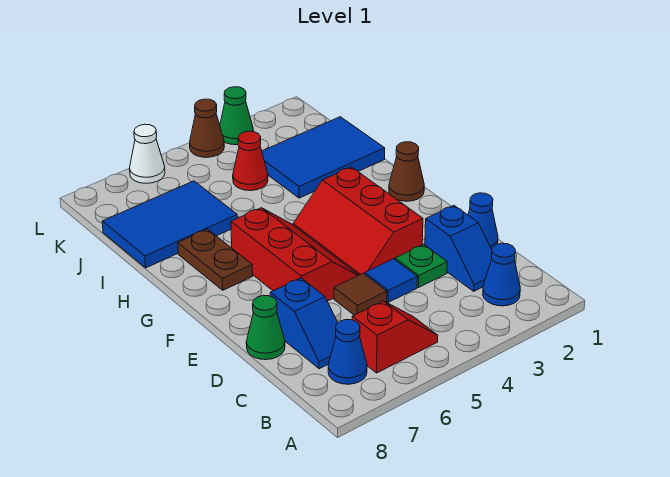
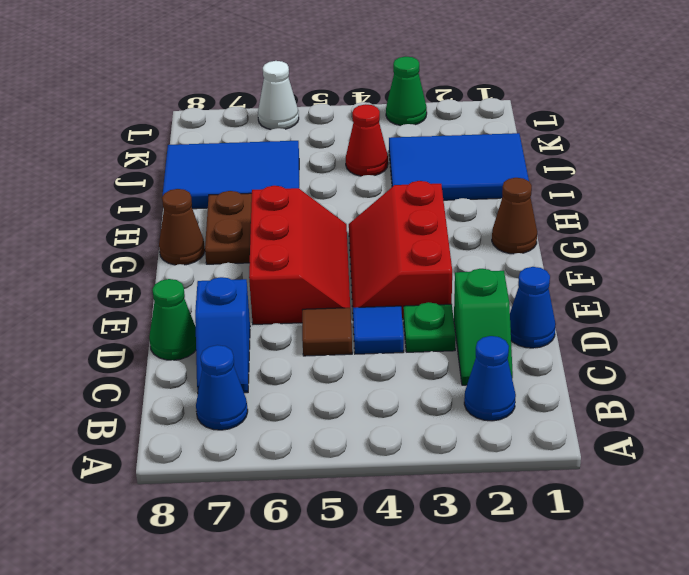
red 1x2 slope [352,301,438,373] -> none
blue 1x2 slope [425,205,492,291] -> green 1x2 slope [454,269,513,385]
brown 1x1 cone [190,99,224,157] -> brown 1x1 cone moved to [159,189,205,265]

